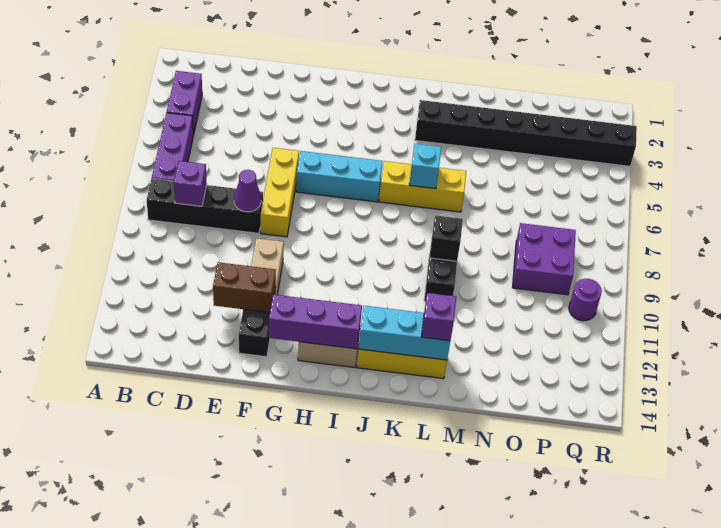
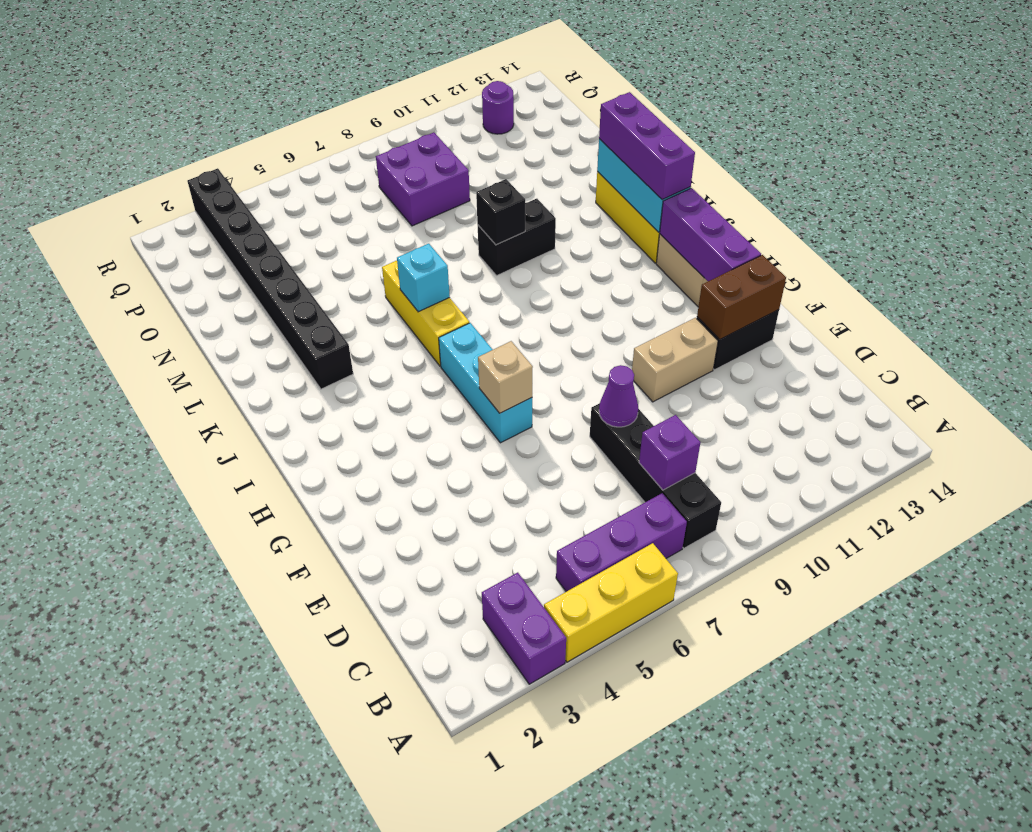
purple 1x2 brick [167,71,202,135] -> purple 1x2 brick turned to [482,573,566,684]
brown 1x2 brick [213,262,276,312] -> brown 1x2 brick turned to [697,255,786,340]
yellow 1x3 brick [260,148,299,237] -> yellow 1x3 brick moved to [544,543,678,662]
none -> tan 1x1 brick [478,341,533,413]
purple 1x1 brick [421,293,456,341] -> purple 1x3 brick [599,92,695,200]
purple 1x1 round brick [569,279,602,321] -> purple 1x1 round brick moved to [482,81,514,134]

